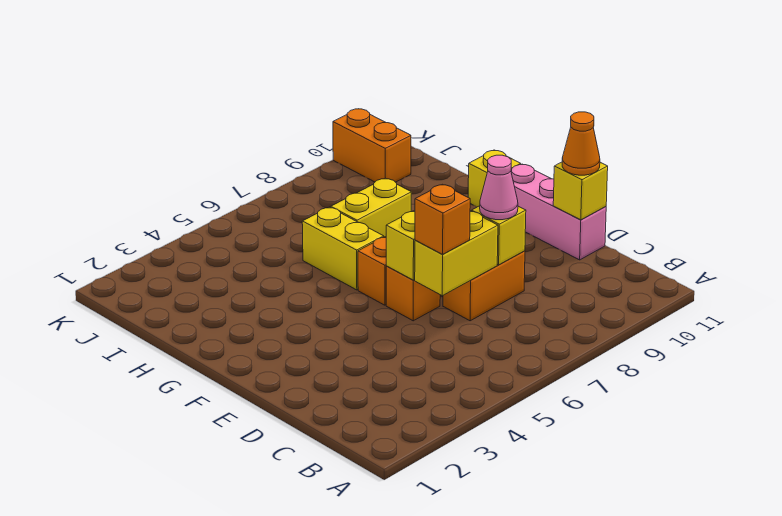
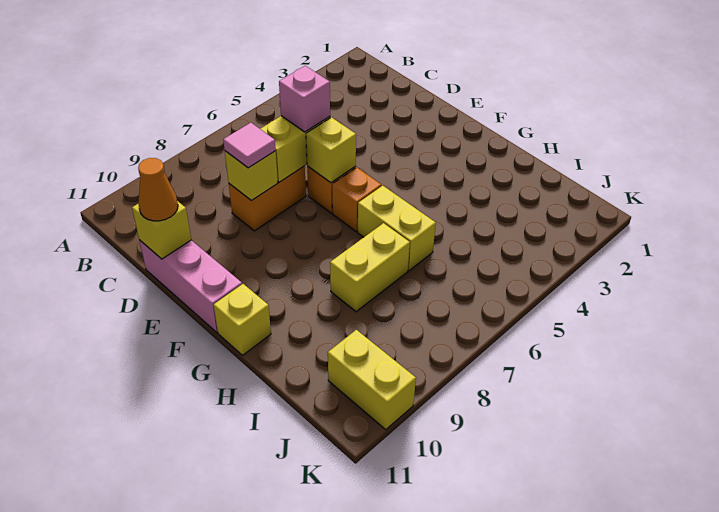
orange 1x1 brick [415,184,470,254] -> pink 1x1 brick [279,66,330,132]
pink 1x1 cone [480,155,518,220] -> pink 1x1 tile [223,123,276,168]
orange 1x2 brick [333,109,411,182] -> yellow 1x2 brick [328,330,416,430]

